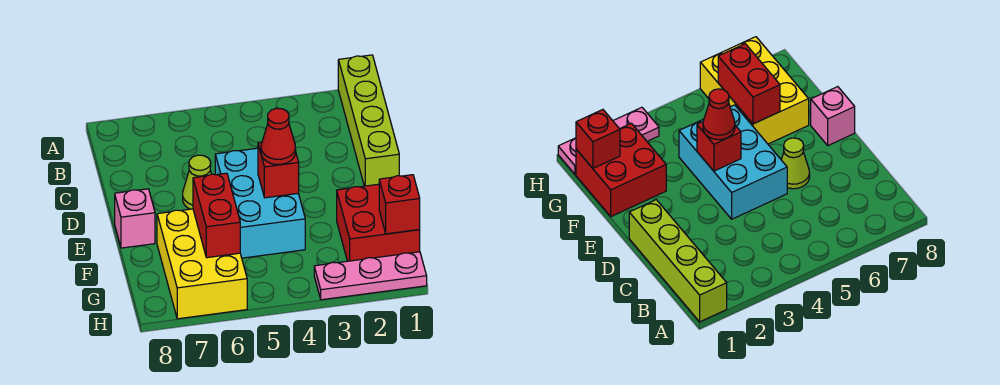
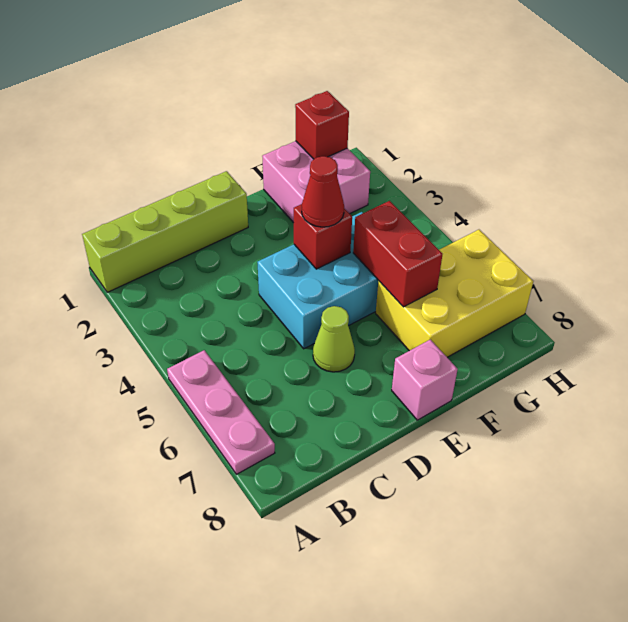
red 2x2 brick [337,184,420,261] -> pink 2x2 brick [262,141,370,223]
red 1x2 brick [193,173,240,258] -> red 1x2 brick turned to [353,201,442,307]
pink 1x3 plate [314,252,427,300] -> pink 1x3 plate moved to [167,350,275,474]

